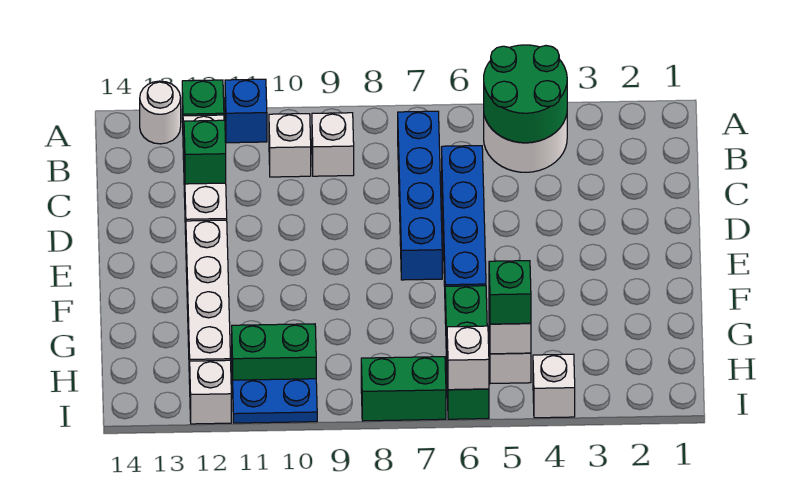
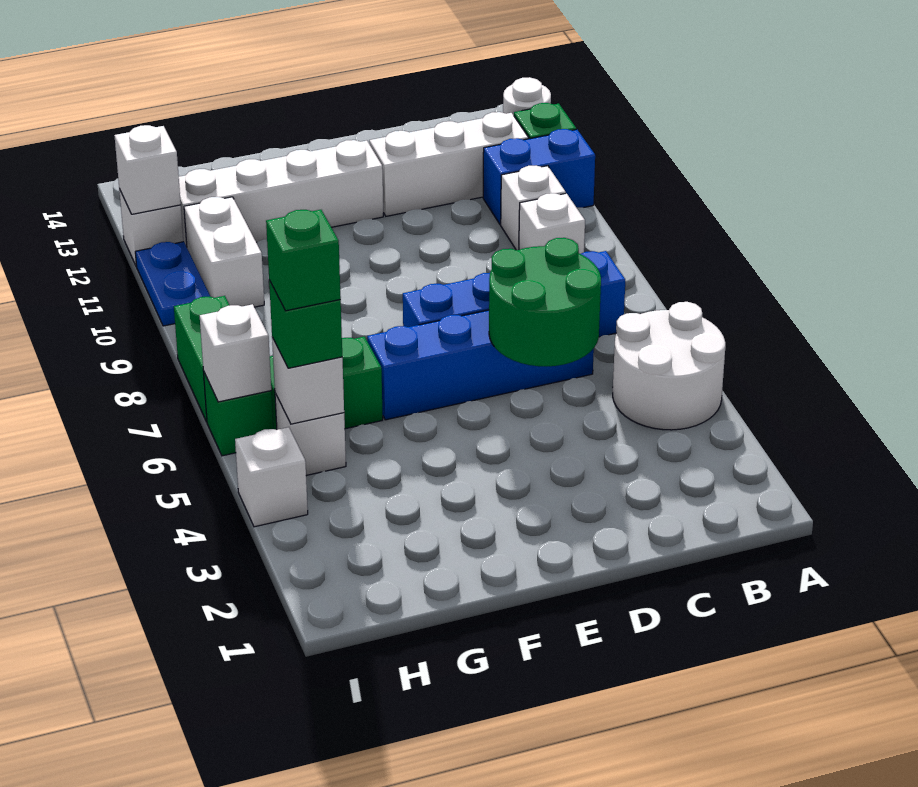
green 2x2 round brick [484,45,567,143] -> green 2x2 round brick moved to [489,238,601,366]
blue 1x1 brick [225,79,267,143] -> blue 1x2 brick [483,129,595,224]
green 1x1 brick [184,120,226,184] -> green 1x1 brick moved to [266,210,341,311]
green 1x2 brick [232,324,316,386] -> white 1x2 brick [184,197,264,307]
none -> white 1x1 brick [114,125,181,214]

